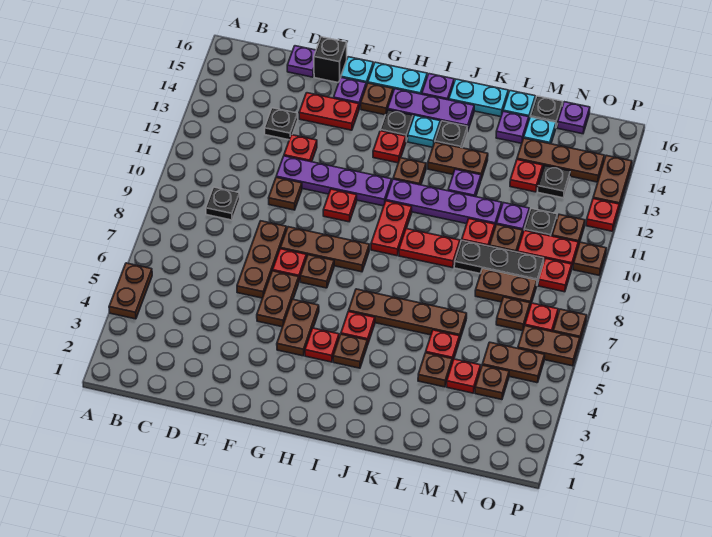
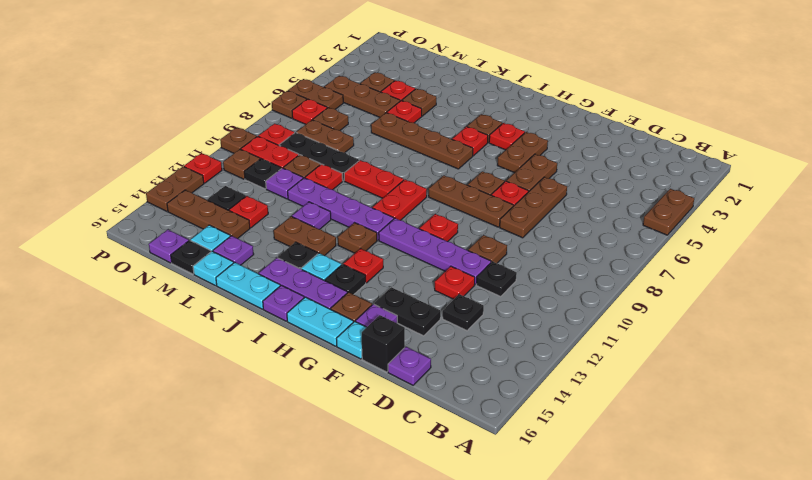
black 1x1 plate [206,187,240,220] -> black 1x1 plate moved to [476,262,517,296]
red 1x2 plate [299,93,359,130] -> black 1x2 plate [374,287,441,336]
brown 1x2 plate [482,342,545,383] -> brown 1x3 plate [325,76,400,117]

